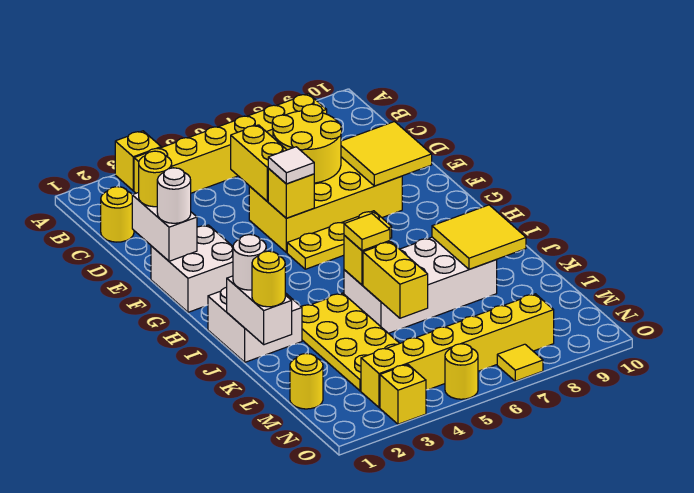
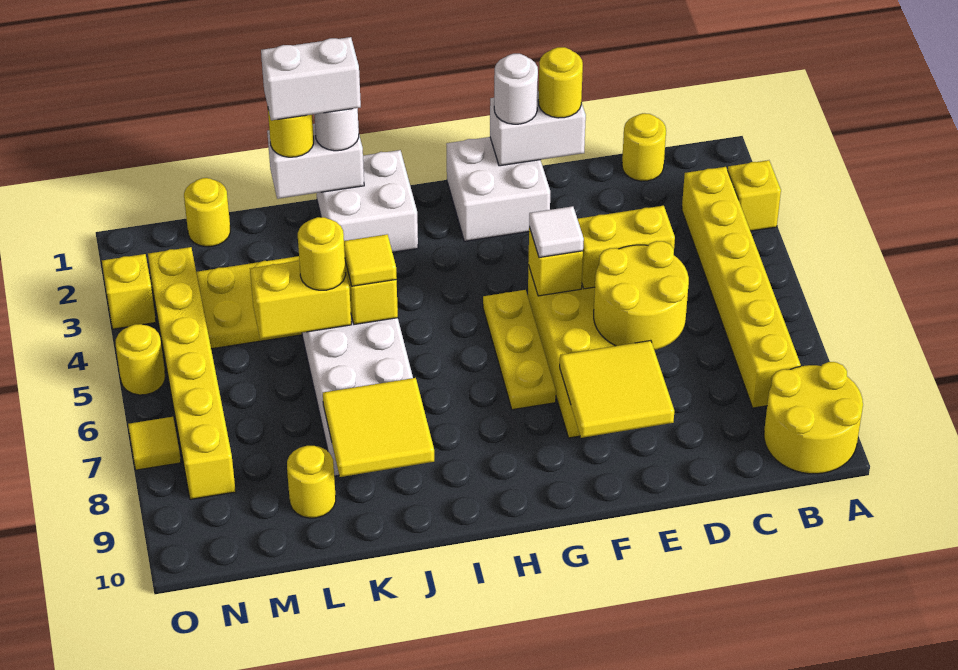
none -> yellow 2x2 round brick [764,362,863,474]
none -> white 1x2 brick [261,37,361,120]
none -> yellow 1x1 round brick [298,217,346,290]
none -> yellow 1x1 round brick [287,446,336,518]

